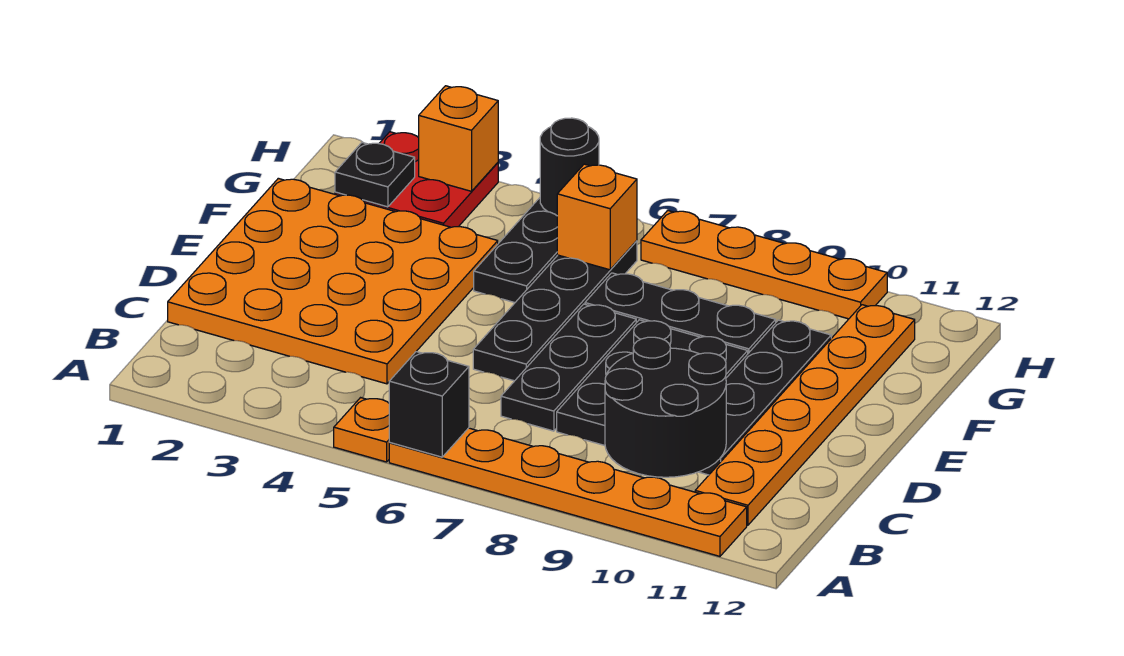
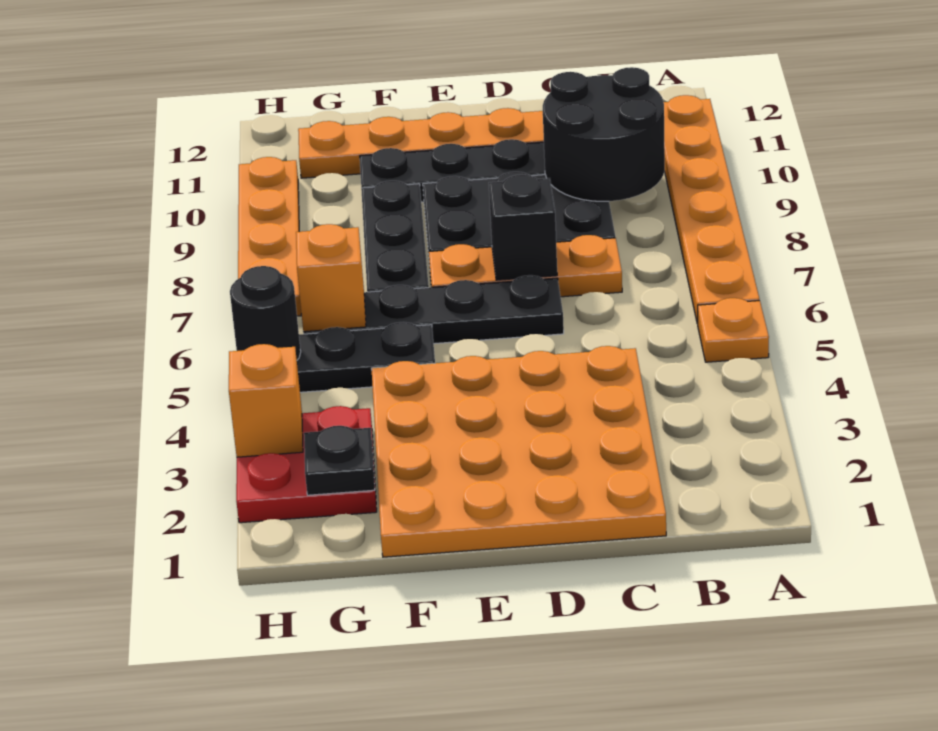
black 1x1 brick [389,352,469,457] -> black 1x1 brick moved to [489,175,557,280]
black 1x3 plate [501,304,636,431] -> orange 1x3 plate [429,235,622,297]

